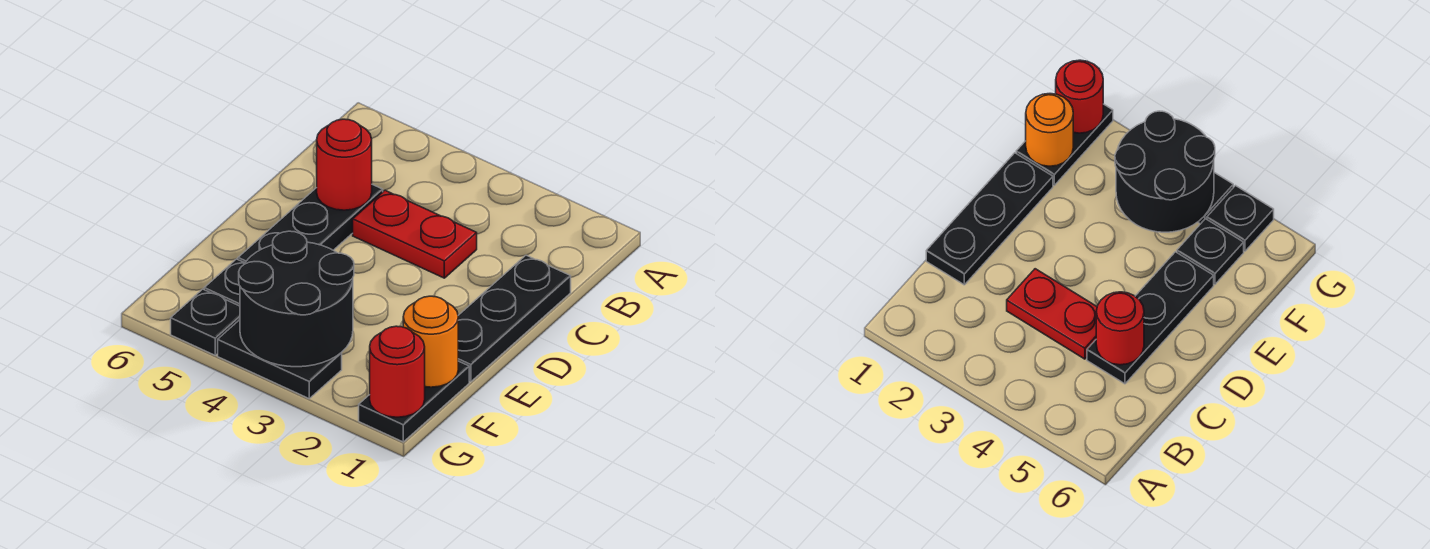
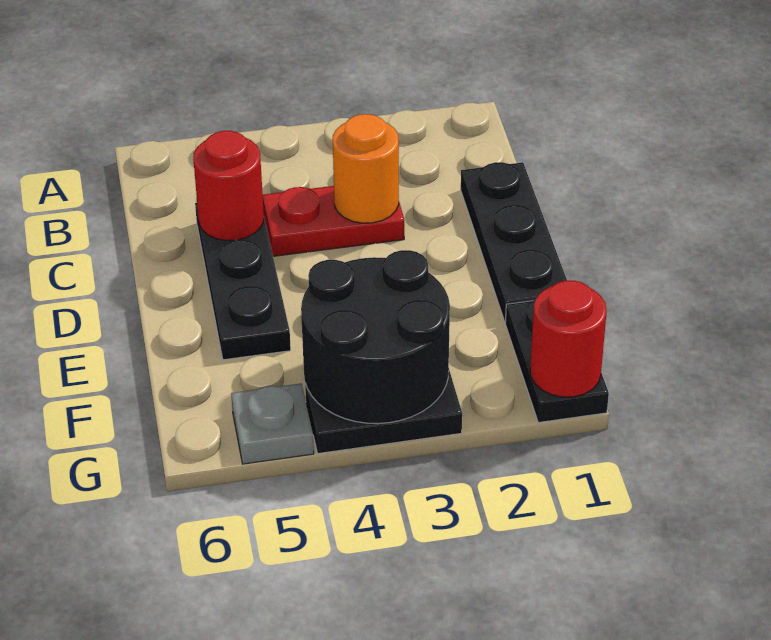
orange 1x1 round brick [403,296,458,387] -> orange 1x1 round brick moved to [333,114,399,223]
black 1x1 plate [204,259,245,306] -> none
black 1x1 plate [171,289,240,355] -> grey 1x1 plate [231,384,314,464]

